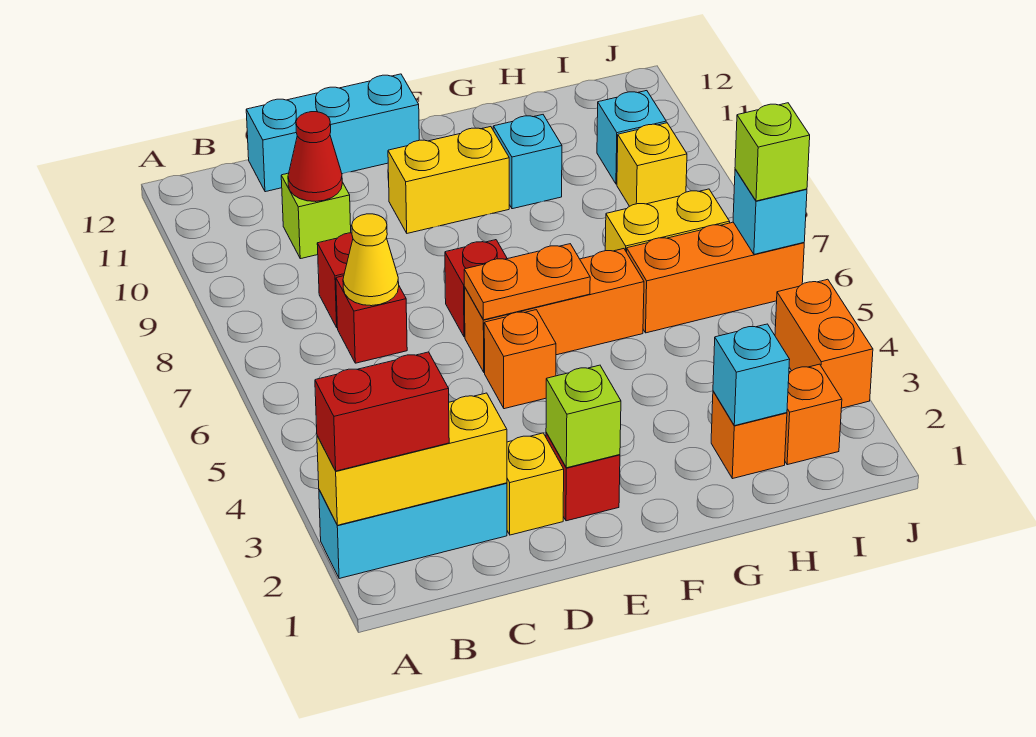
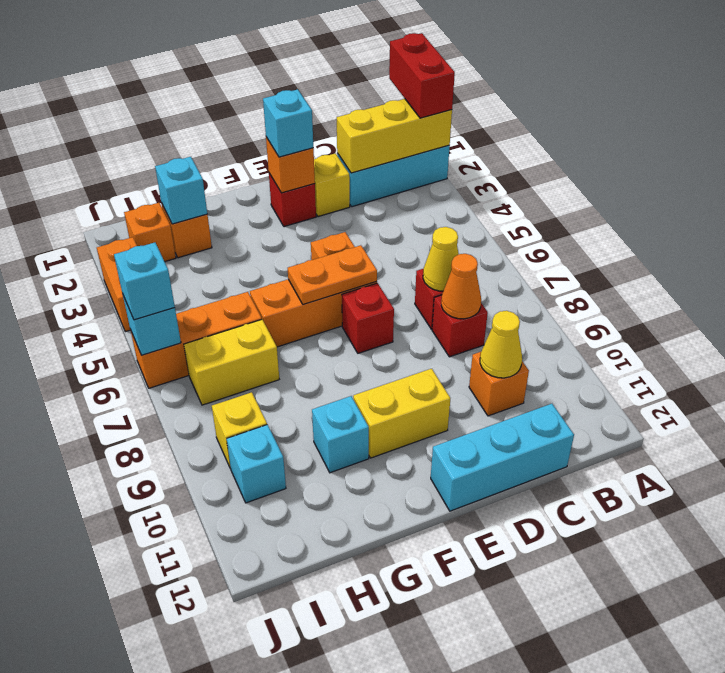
red 1x2 brick [315,352,449,471] -> red 1x2 brick turned to [389,33,455,118]
none -> orange 1x1 cone [441,254,481,319]
lime 1x1 brick [281,173,351,259] -> orange 1x1 brick [469,352,529,416]
red 1x1 cone [288,112,342,202] -> yellow 1x1 cone [480,311,522,378]
lime 1x1 brick [546,365,621,468] -> orange 1x1 brick [266,137,315,193]
none -> cyan 1x1 brick [263,89,313,157]
lime 1x1 brick [735,103,810,201] -> cyan 1x1 brick [114,243,175,320]

